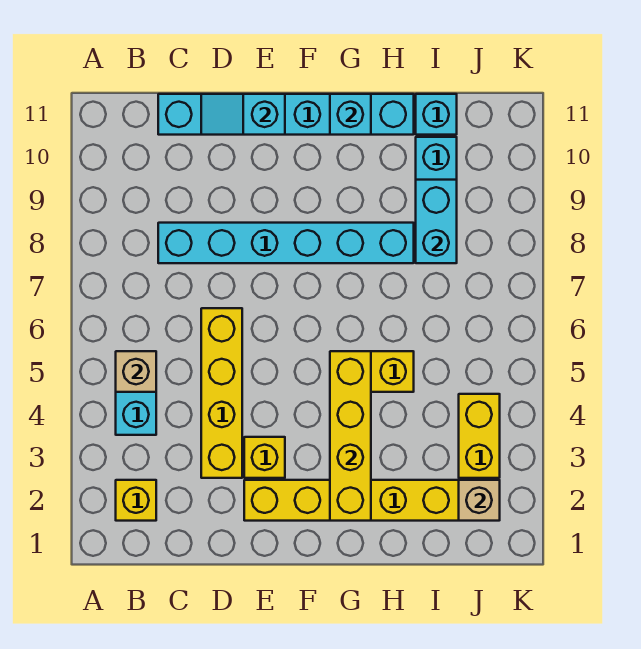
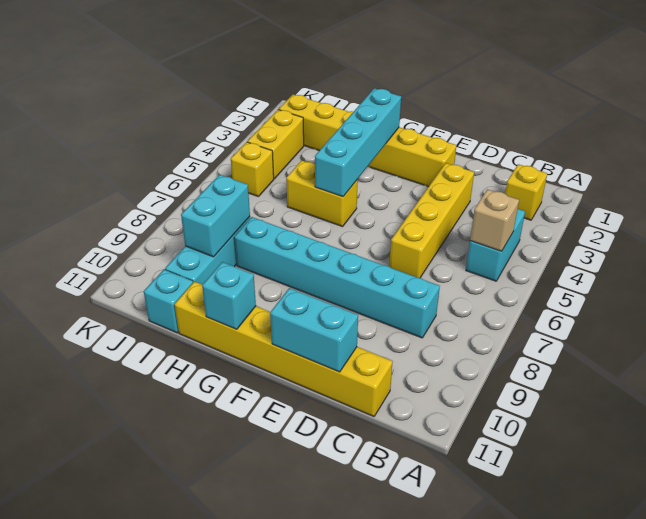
cyan 1x6 brick [158,94,414,135] -> yellow 1x6 brick [174,282,393,416]
cyan 1x2 slope [201,94,285,135] -> cyan 1x2 brick [270,288,358,372]
yellow 1x1 brick [244,437,285,478] -> yellow 1x1 brick moved to [231,142,274,197]
yellow 1x4 brick [330,351,371,521] -> cyan 1x4 brick [315,88,401,197]
tan 1x1 brick [459,480,500,521] -> none

